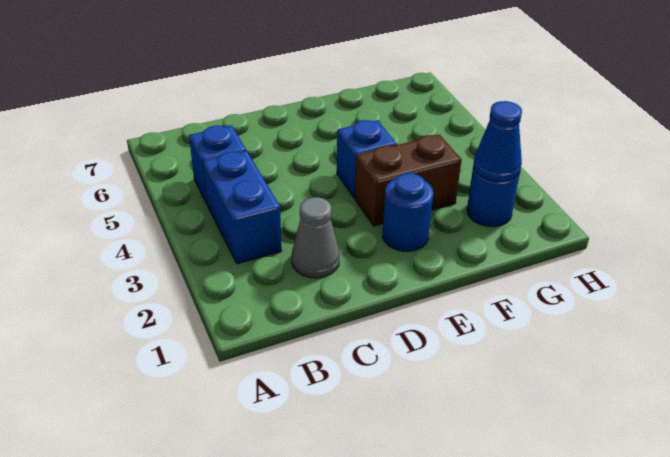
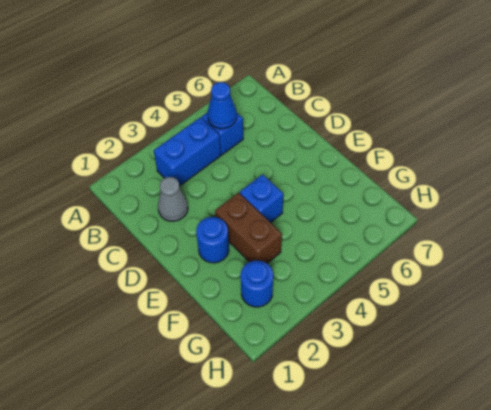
blue 1x1 cone [474,101,522,182] -> blue 1x1 cone moved to [207,82,237,129]

